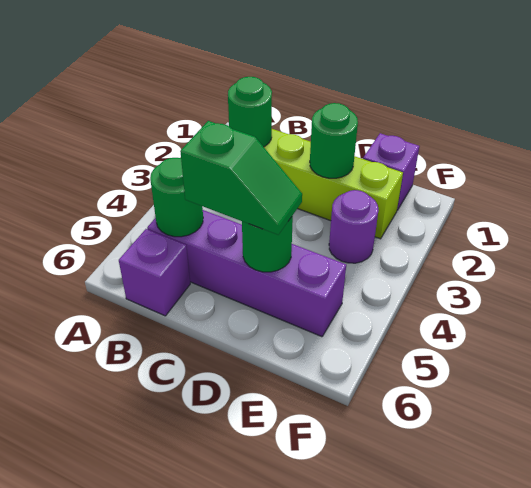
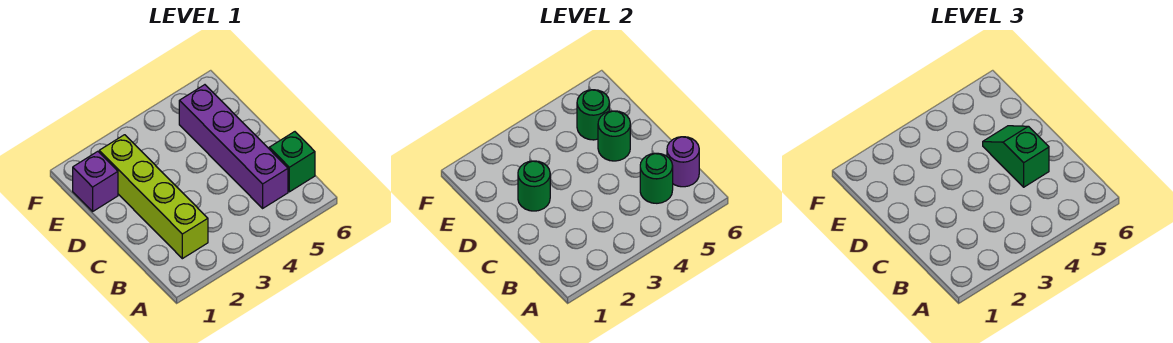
green 1x1 round brick [228,77,272,147] -> green 1x1 round brick moved to [577,90,609,140]
purple 1x1 brick [119,229,190,316] -> green 1x1 brick [269,132,315,192]
purple 1x1 round brick [329,190,379,263] -> purple 1x1 round brick moved to [667,137,699,187]

